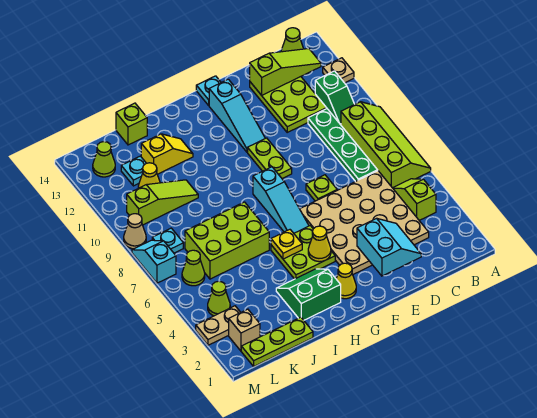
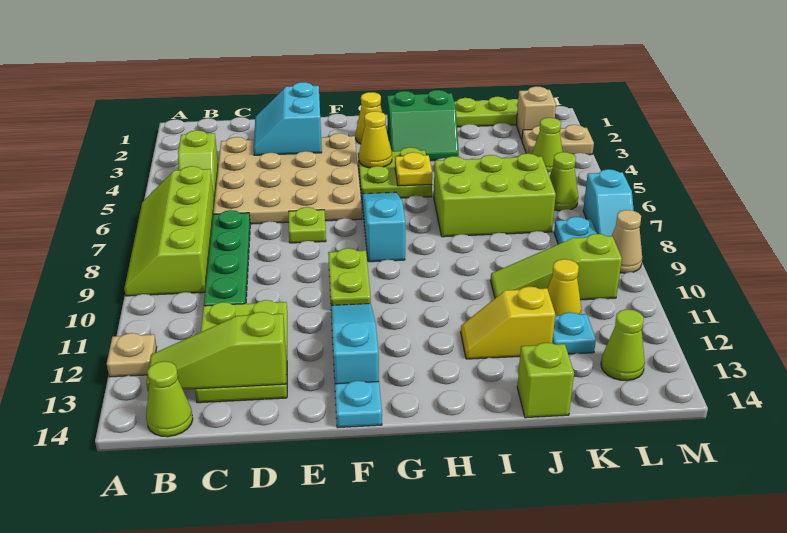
green 1x2 slope [315,71,355,125] -> none

